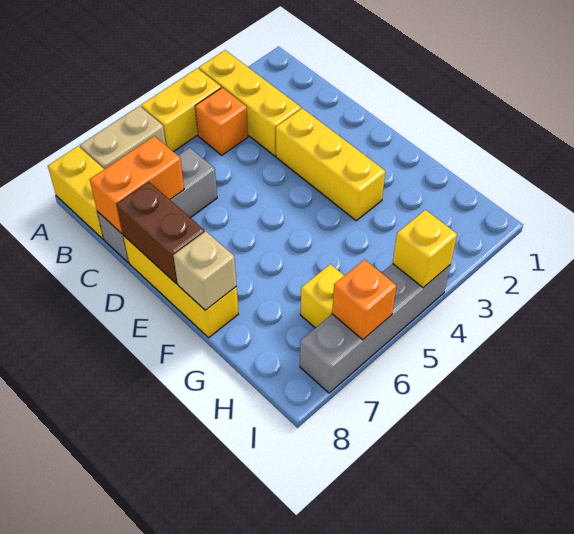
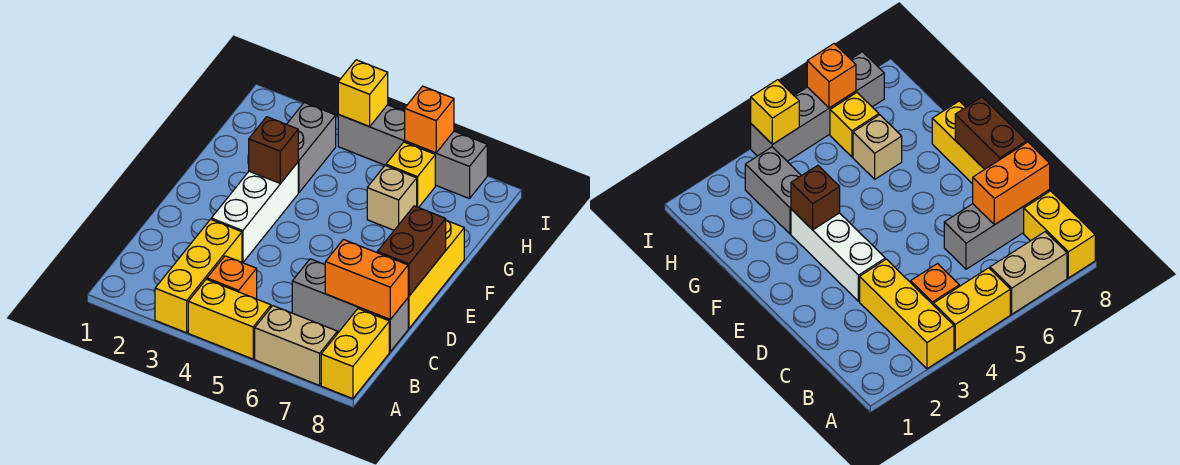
yellow 1x3 brick [276,108,385,221] -> white 1x3 brick [211,162,298,263]
none -> brown 1x1 brick [249,117,298,183]
tan 1x1 brick [173,231,236,310] -> tan 1x1 brick moved to [367,165,417,230]
none -> grey 1x2 brick [287,103,336,193]

